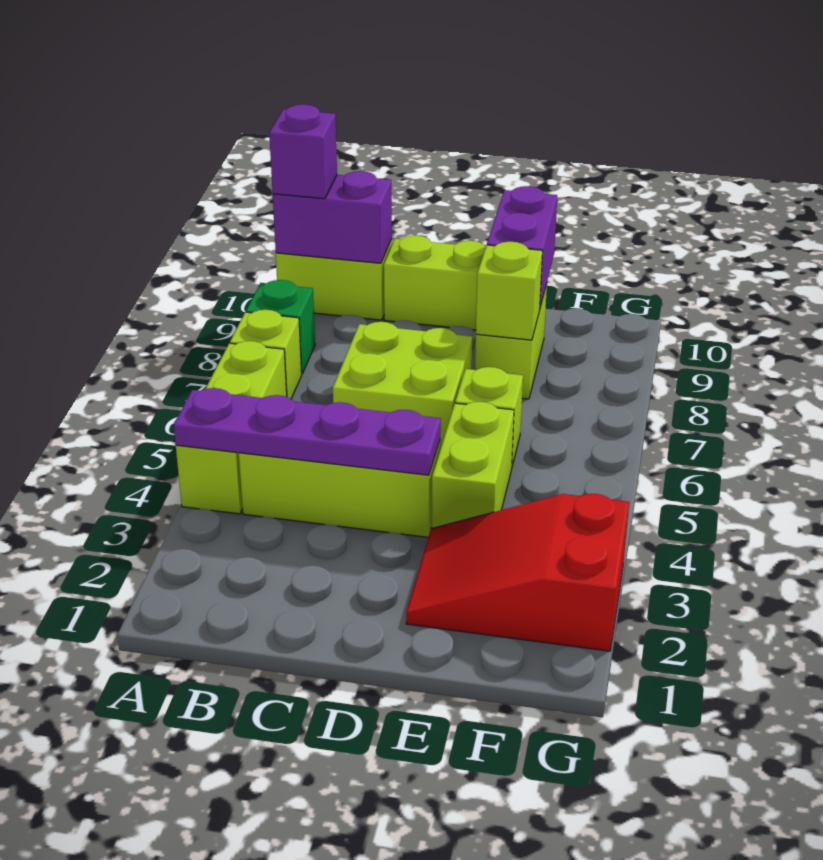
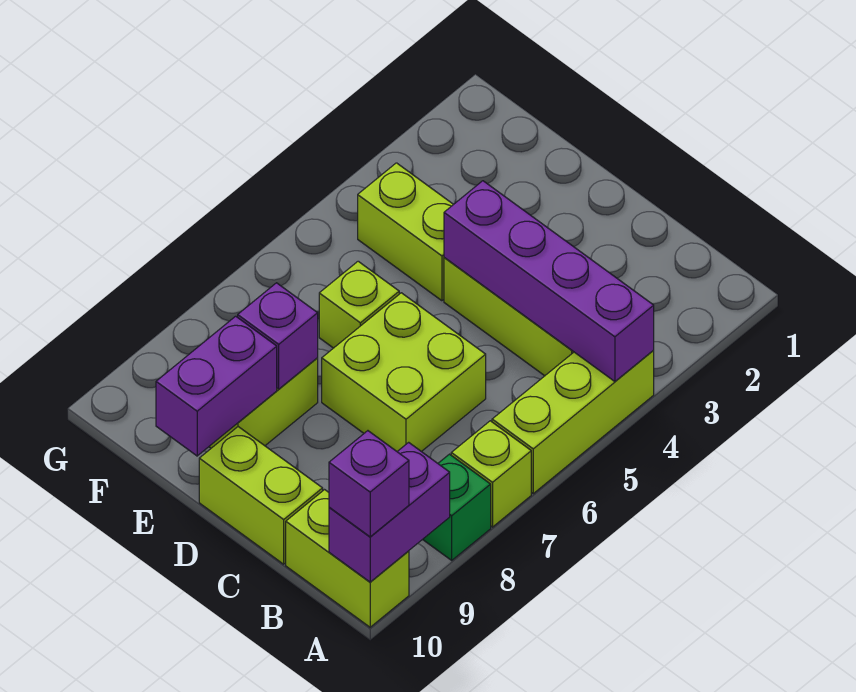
purple 1x4 plate [174,388,441,475] -> purple 1x4 brick [444,181,654,381]
purple 1x2 brick [273,171,392,263] -> purple 1x2 brick turned to [329,442,450,582]
red 2x3 slope [406,494,629,651] -> none
lime 1x2 brick [432,402,514,528] -> lime 1x2 brick turned to [358,163,454,301]
lime 1x1 brick [476,242,543,340] -> purple 1x1 brick [238,283,318,389]

